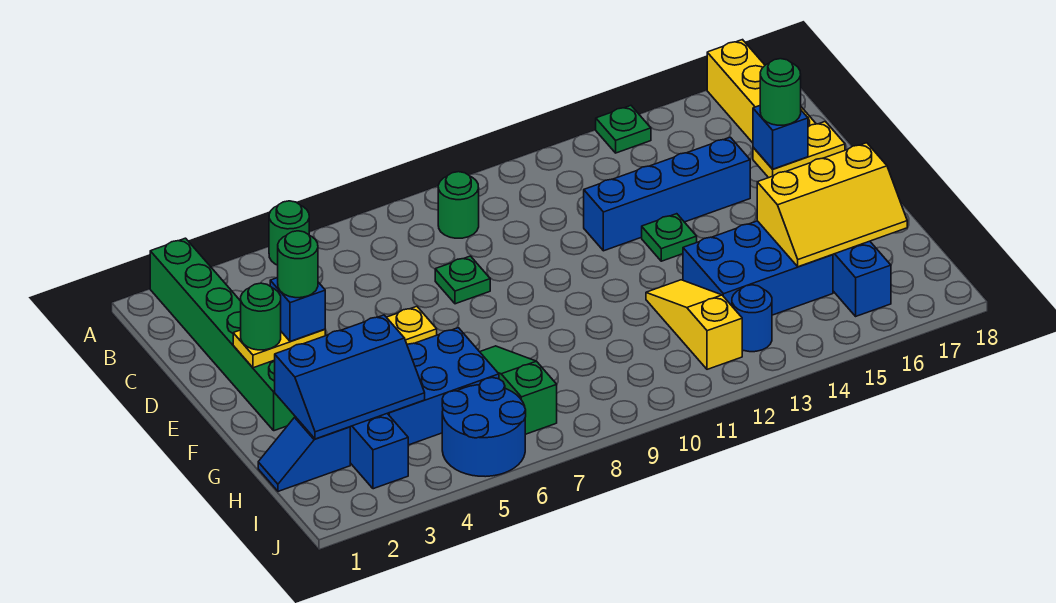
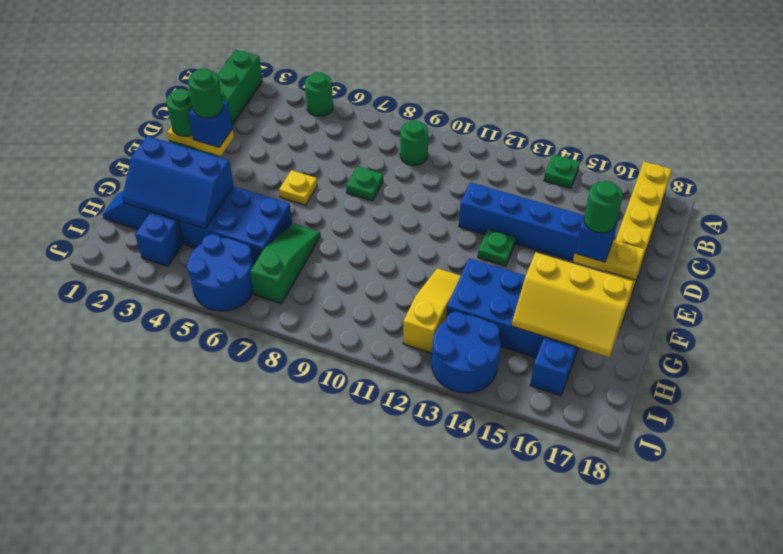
blue 1x1 round brick [732,285,772,352] -> blue 2x2 round brick [432,312,501,393]

